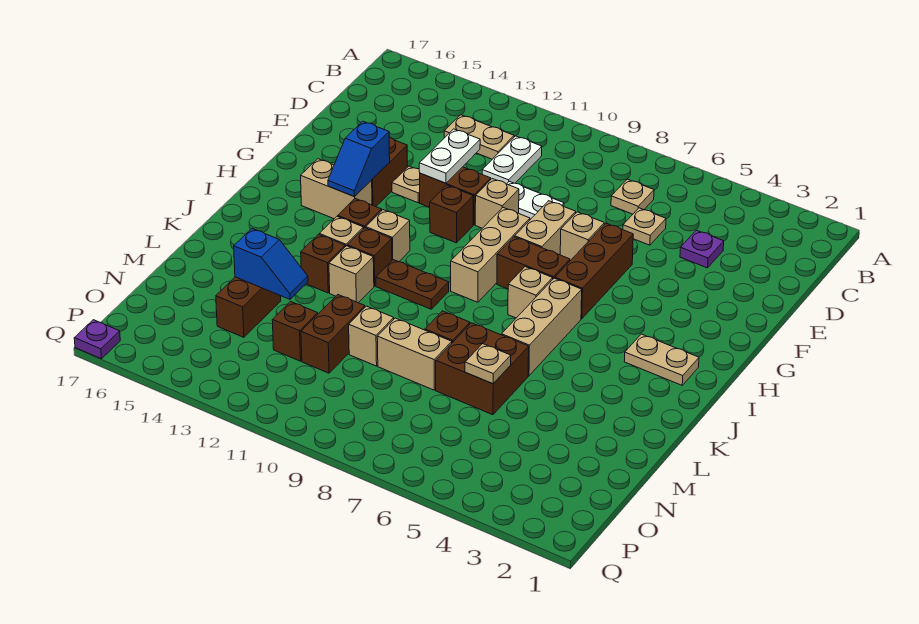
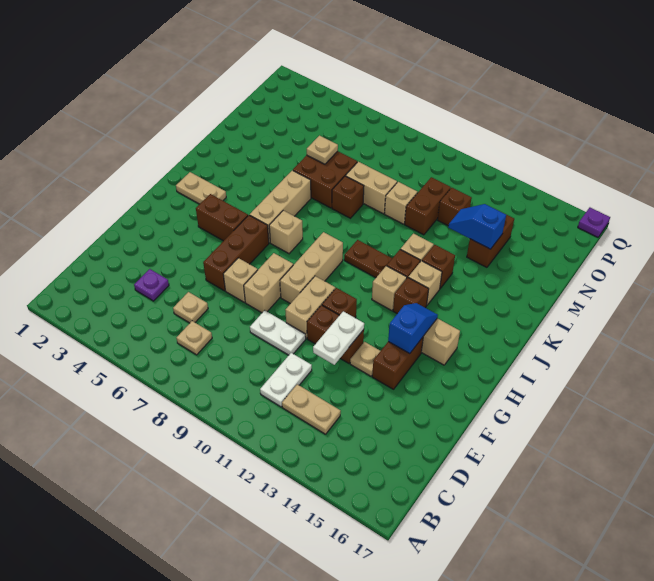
tan 1x1 brick [475,179,519,228] -> tan 1x2 brick [285,276,335,338]
brown 1x2 brick [497,237,570,289] -> brown 1x2 brick moved to [196,194,248,241]

